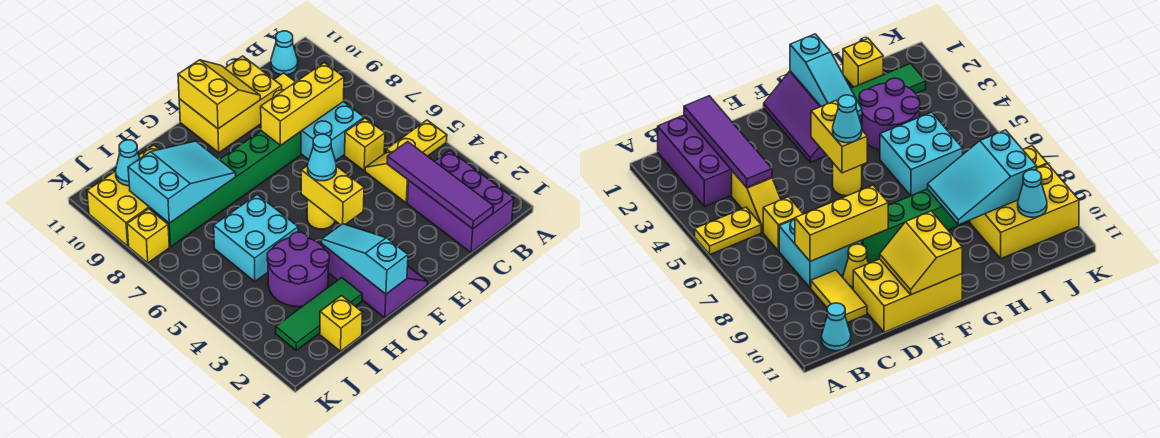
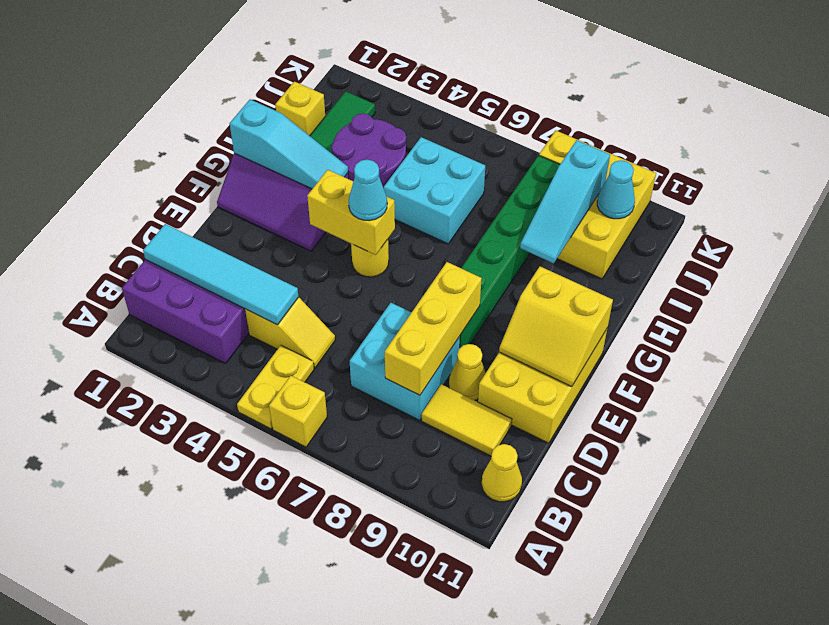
cyan 1x1 cone [271,31,298,75] -> yellow 1x1 cone [482,444,522,502]
purple 1x4 tile [387,142,494,229] -> cyan 1x4 tile [143,224,299,325]
yellow 1x1 brick [345,118,385,171] -> yellow 1x1 brick moved to [269,376,327,447]
cyan 2x3 slope [128,141,236,223] -> cyan 1x3 slope [520,140,610,263]

